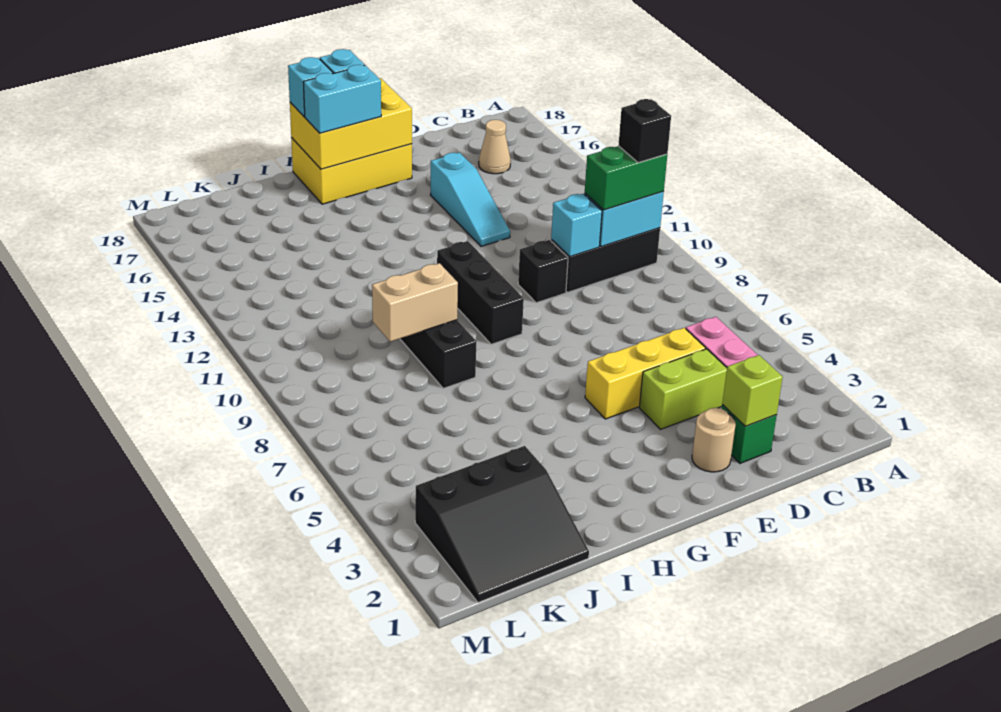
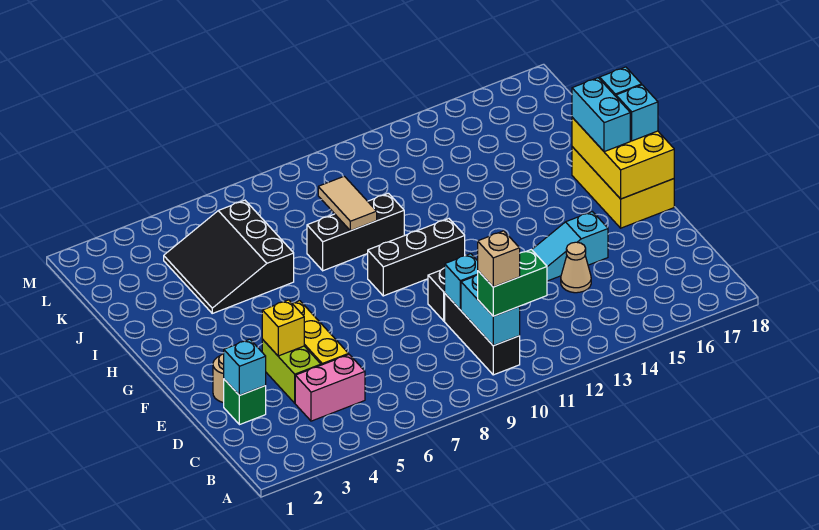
green 1x2 brick [585,146,667,210] -> green 1x2 brick turned to [478,249,547,316]
black 1x1 brick [618,99,671,163] -> tan 1x1 brick [478,231,520,287]
tan 1x1 cone [479,120,511,174] -> tan 1x1 cone moved to [561,242,591,293]
lime 1x1 brick [722,355,783,426] -> cyan 1x1 brick [224,339,266,395]
none -> yellow 1x1 brick [262,300,304,356]
tan 1x2 brick [372,263,458,342] -> tan 1x2 tile [318,176,377,231]
black 3x3 slope [415,446,589,603] -> black 3x3 slope moved to [164,200,294,313]

